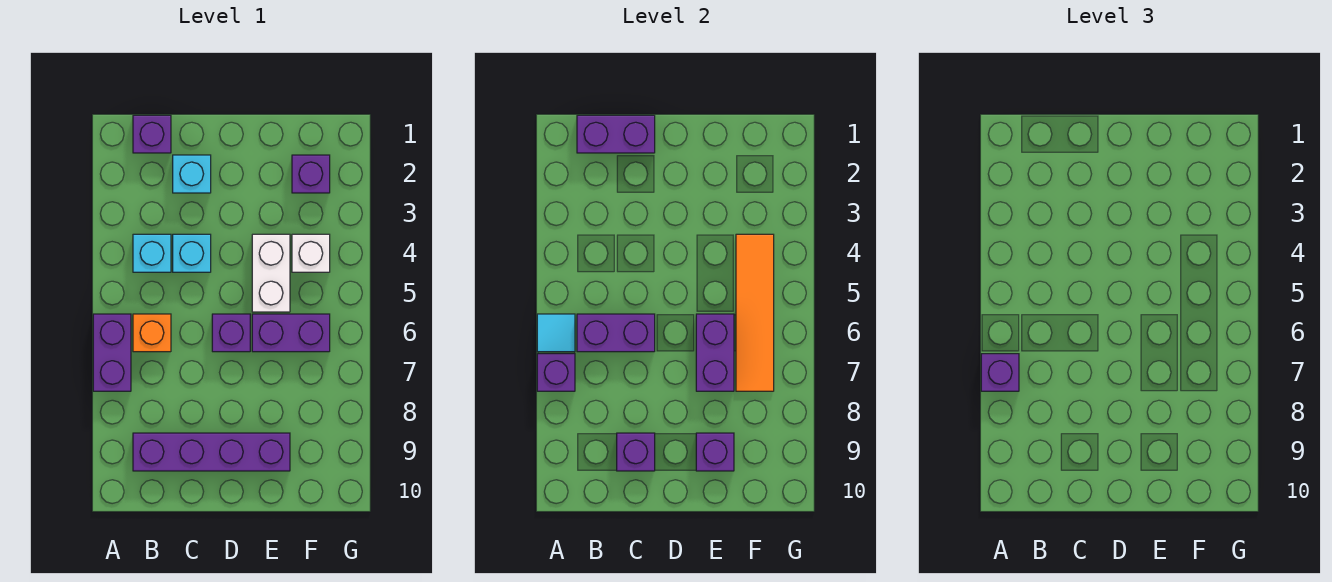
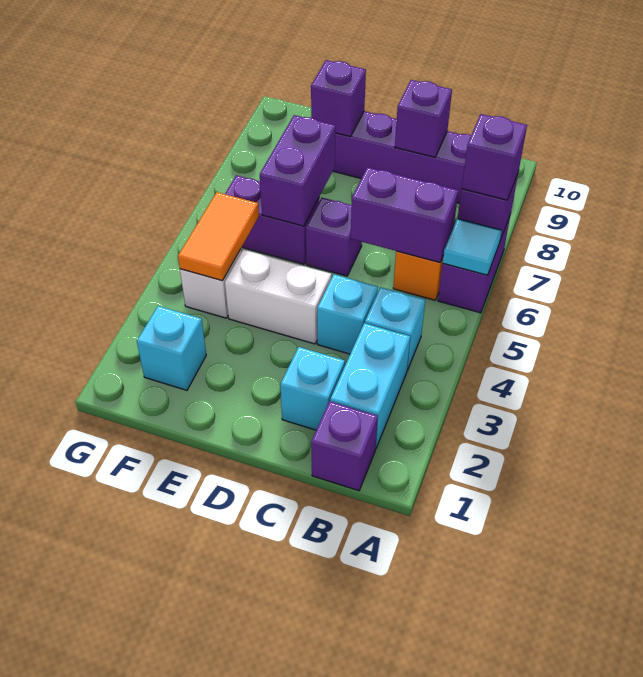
purple 1x2 brick [577,115,655,153] -> none
none -> cyan 1x2 brick [330,323,410,448]
white 1x2 brick [252,234,290,312] -> white 1x2 brick turned to [225,250,331,344]
purple 1x1 brick [292,155,330,193] -> cyan 1x1 brick [137,306,206,390]
orange 1x4 tile [736,234,774,391] -> orange 1x2 tile [178,192,259,281]

